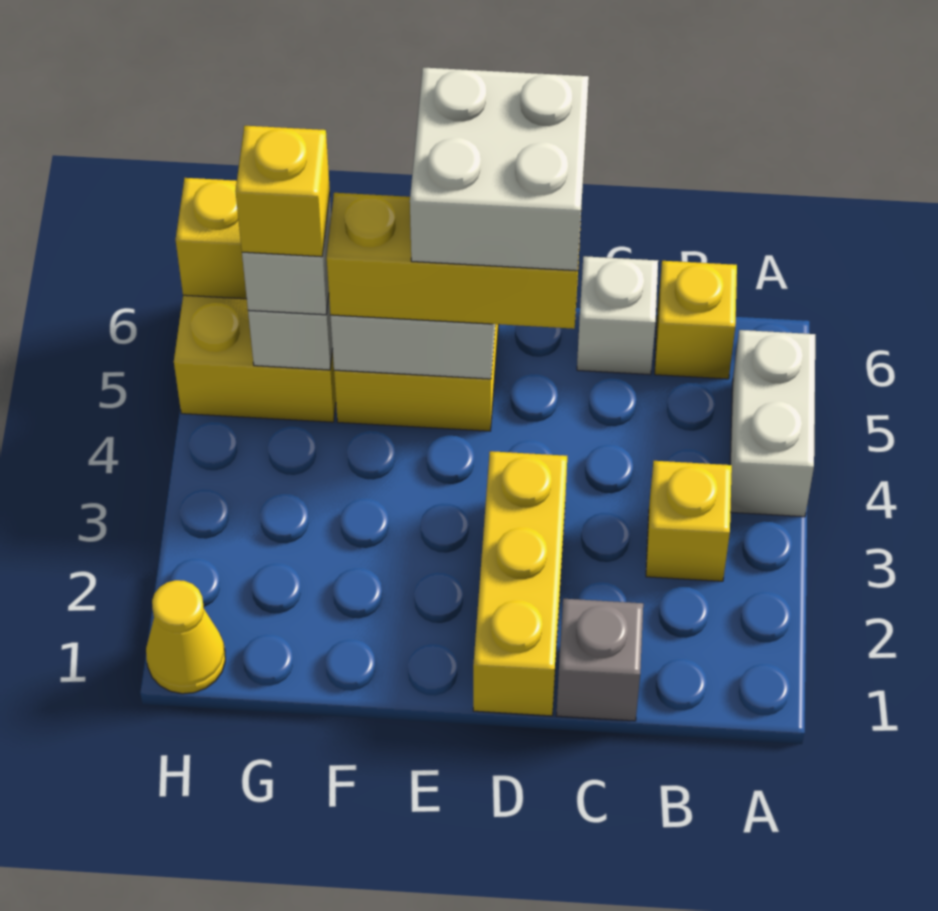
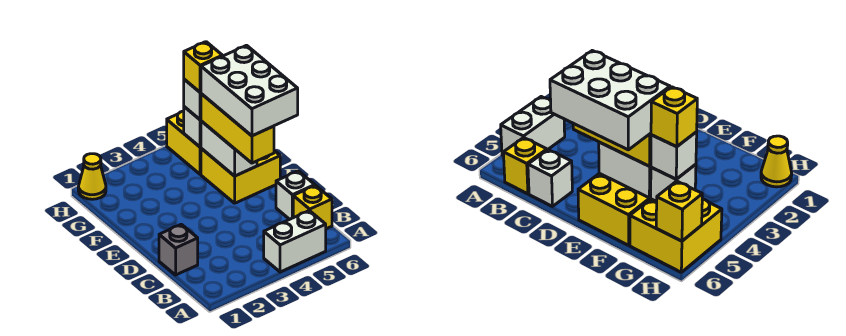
yellow 1x1 brick [646,461,732,581] -> none
yellow 1x3 brick [473,451,567,716] -> none
white 2x2 brick [410,67,589,271] -> white 2x3 brick [201,45,298,136]

